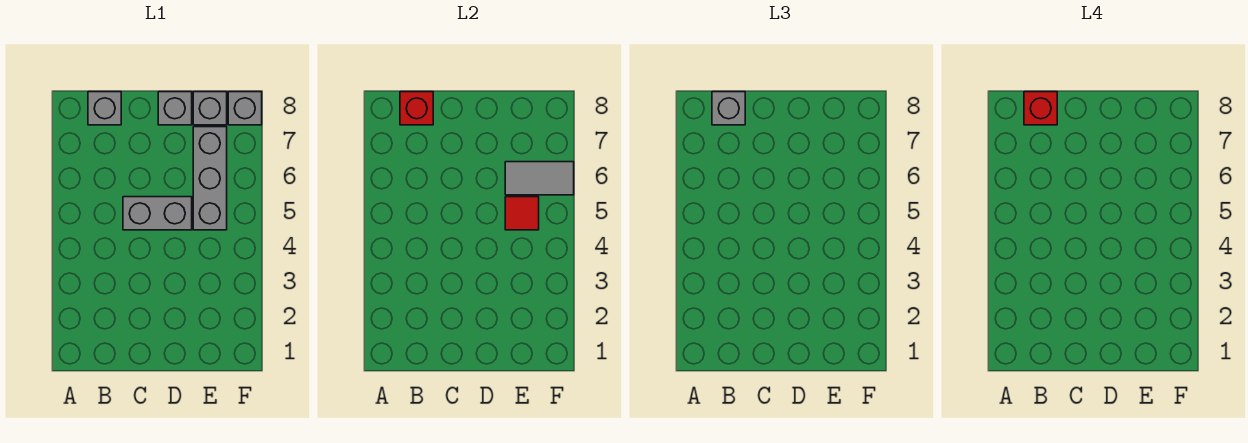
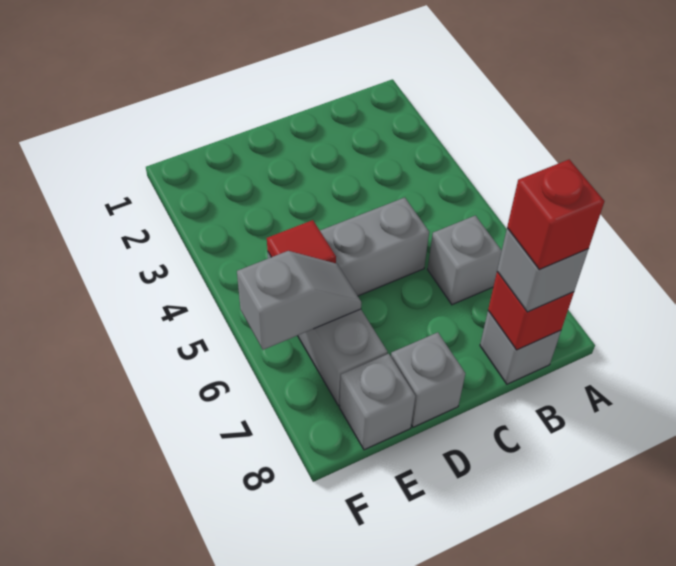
grey 1x2 tile [505,162,574,195] -> grey 1x2 slope [237,251,361,350]
grey 1x1 brick [228,92,262,125] -> grey 1x1 brick moved to [428,216,502,305]

